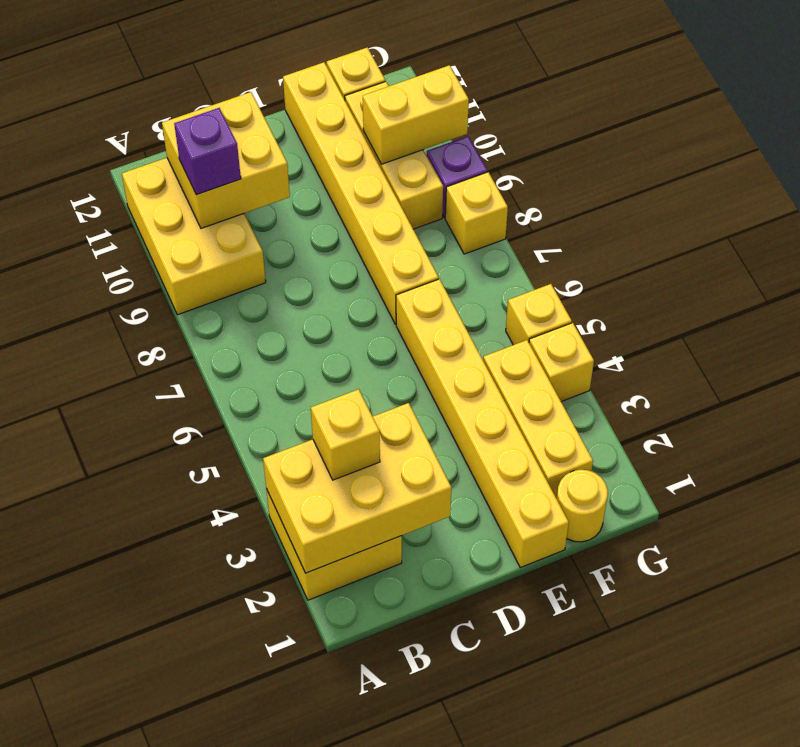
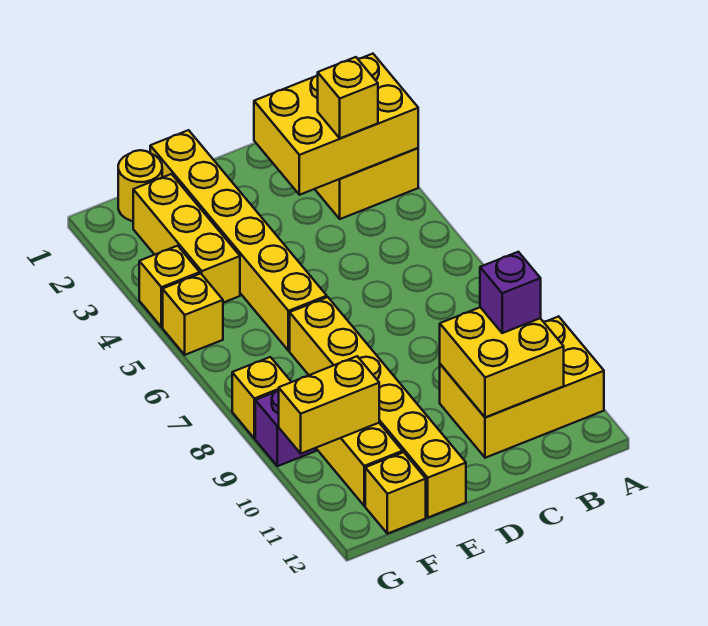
yellow 2x3 brick [122,158,266,315] -> yellow 2x3 brick turned to [440,316,604,458]

